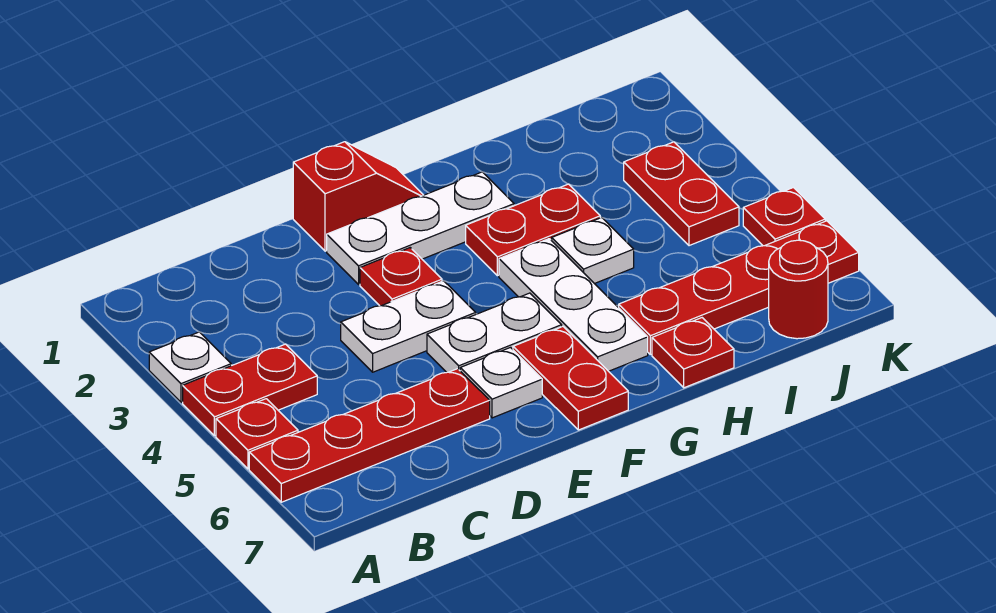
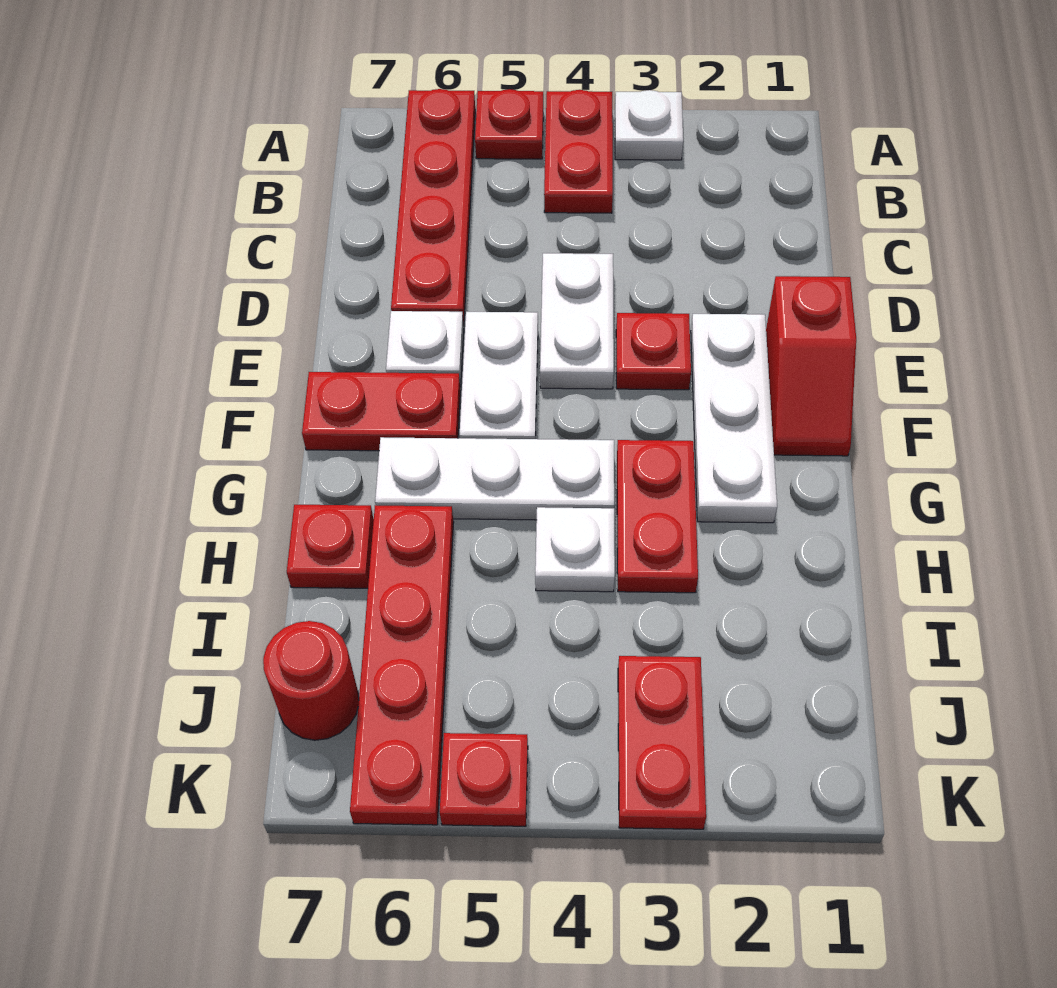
red 1x2 plate [624,142,739,246] -> red 1x2 plate turned to [618,656,706,829]

